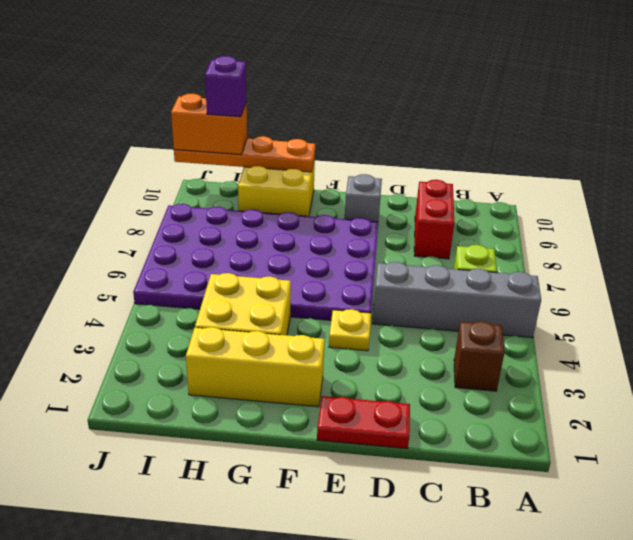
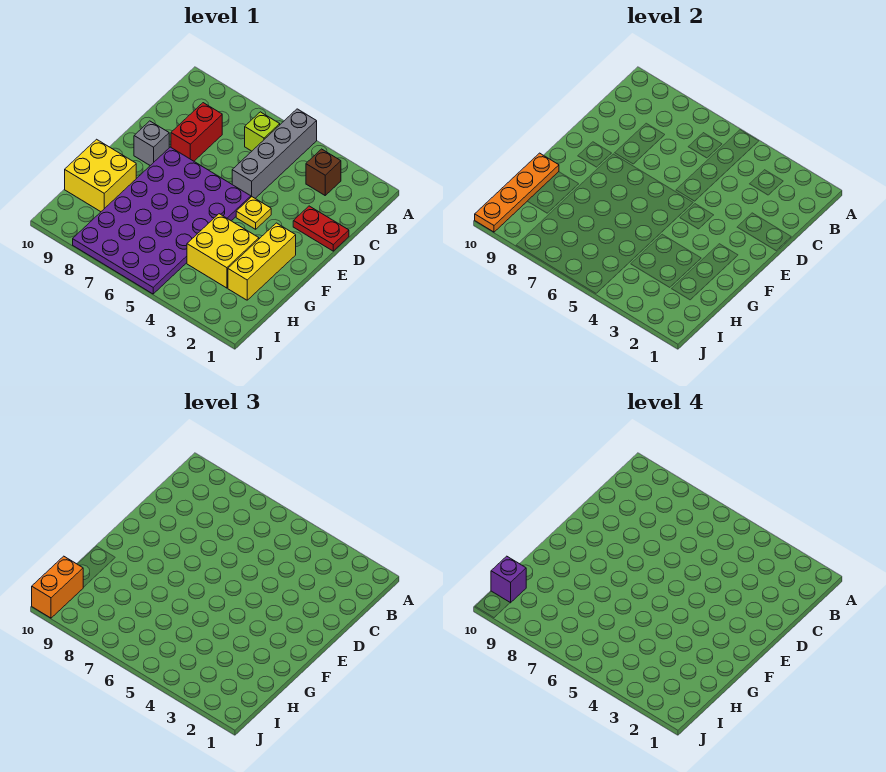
red 1x2 brick [414,180,454,259] -> red 1x2 brick turned to [171,103,222,161]
red 1x2 plate [317,396,410,449] -> red 1x2 plate turned to [293,206,349,251]

